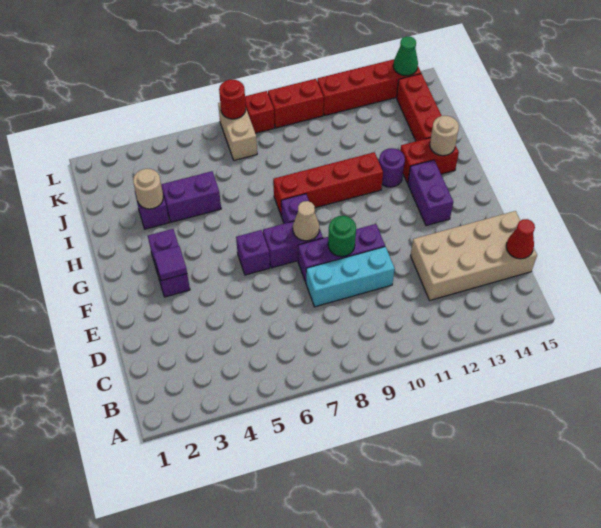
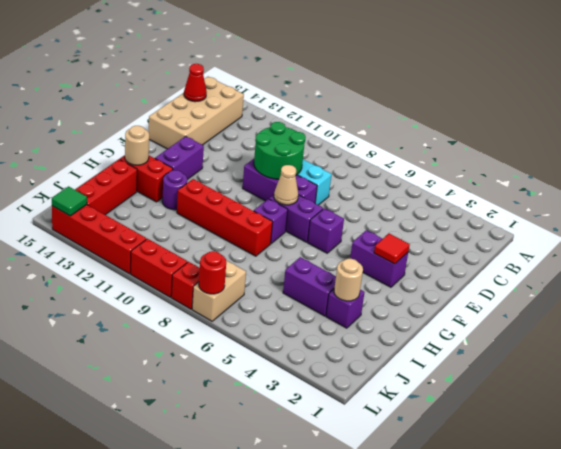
tan 2x4 brick [411,211,537,300] -> tan 2x4 brick turned to [149,77,244,149]
green 1x1 round brick [328,216,356,257] -> green 2x2 round brick [254,122,306,179]
purple 1x2 brick [148,229,190,297] -> purple 1x2 brick turned to [350,230,408,287]
purple 1x1 tile [153,246,187,281] -> red 1x1 tile [374,234,410,264]
green 1x1 cone [393,36,418,76] -> green 1x1 tile [52,186,87,216]

